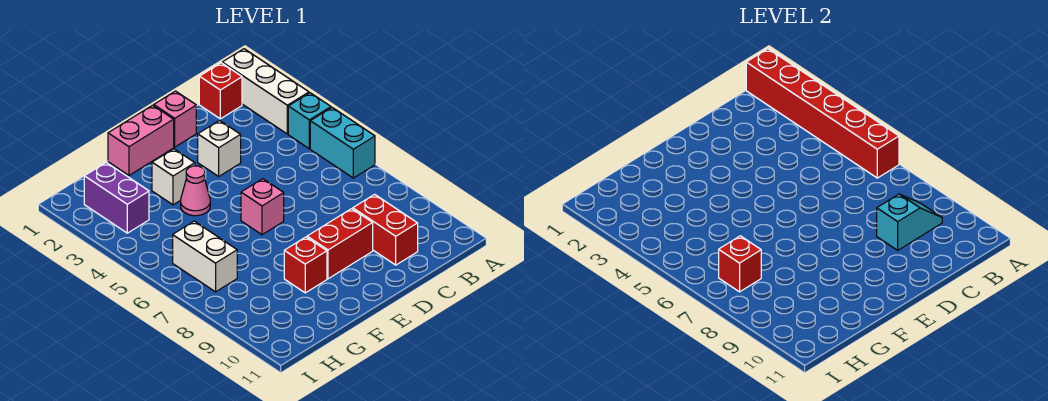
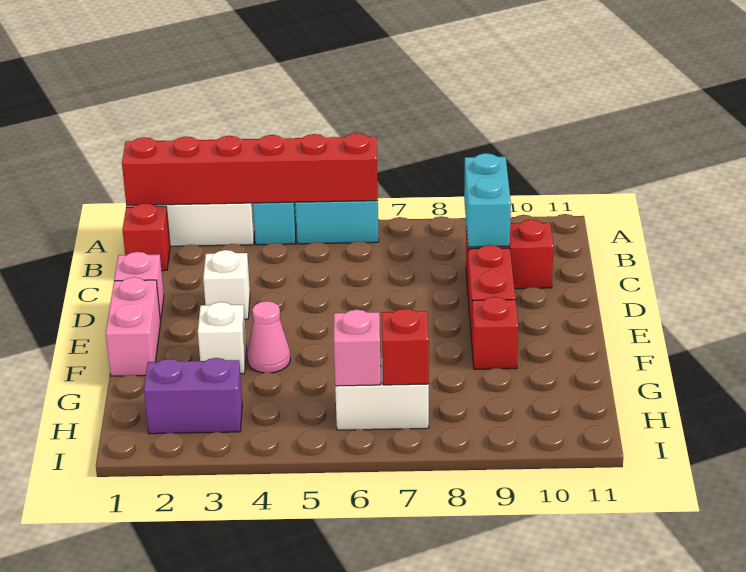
cyan 1x2 slope [877,194,942,250] -> cyan 1x2 brick [464,153,511,247]
pink 1x1 brick [241,179,284,235] -> pink 1x1 brick moved to [334,310,381,386]

